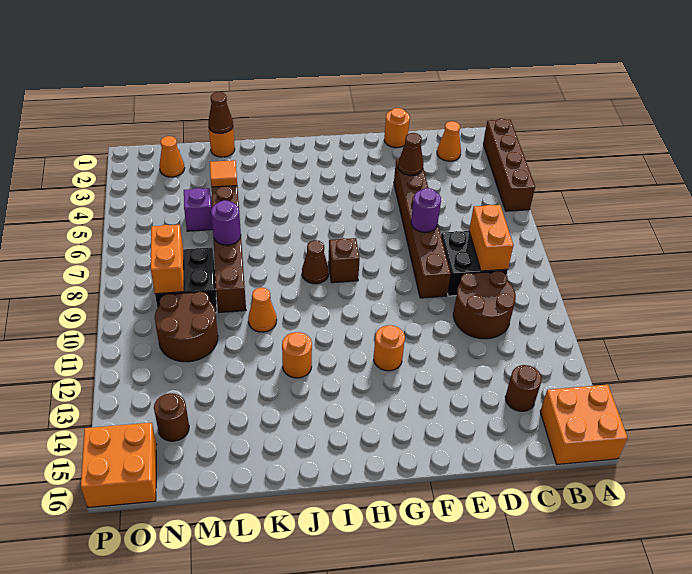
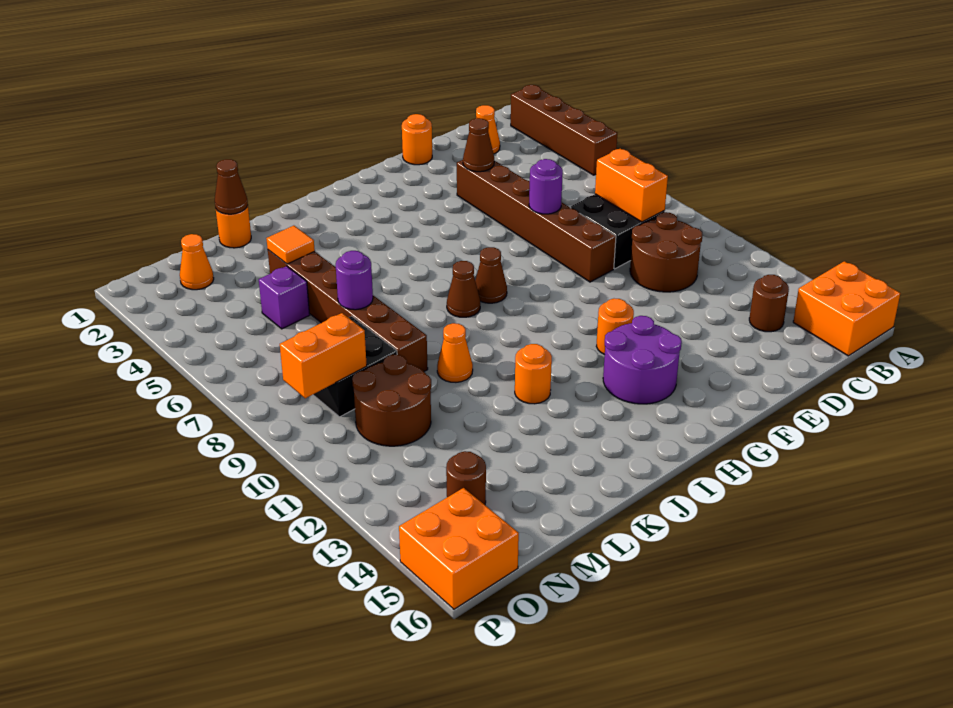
none -> purple 2x2 round brick [603,316,682,404]
brown 1x1 brick [328,238,360,283] -> brown 1x1 cone [475,247,507,303]
orange 1x2 brick [151,225,184,294] -> orange 1x2 brick turned to [280,313,367,398]

